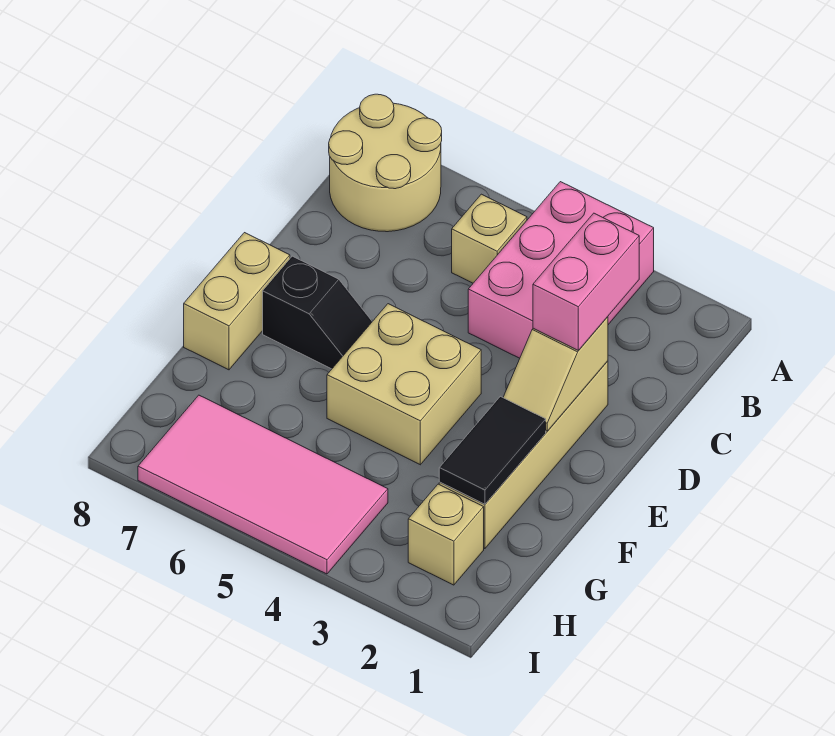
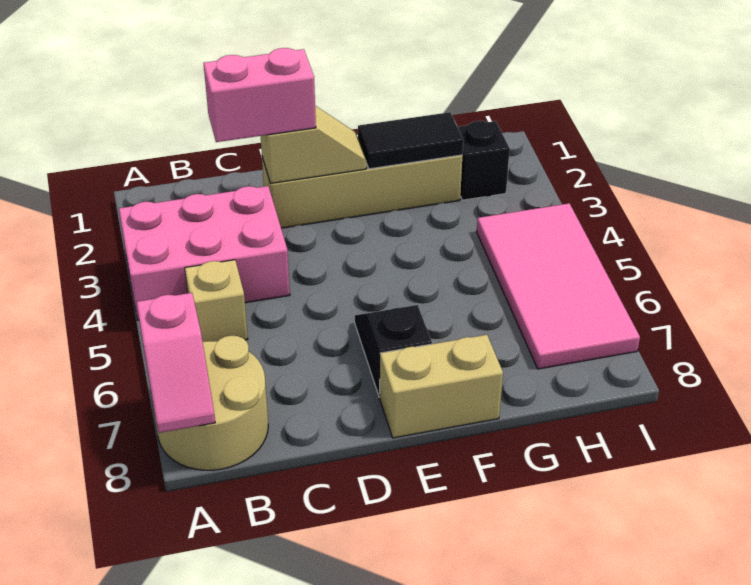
none -> pink 1x2 slope [136,293,215,433]
tan 2x2 brick [327,304,481,465] -> none
tan 1x1 brick [408,484,484,585] -> black 1x1 brick [458,121,510,200]

